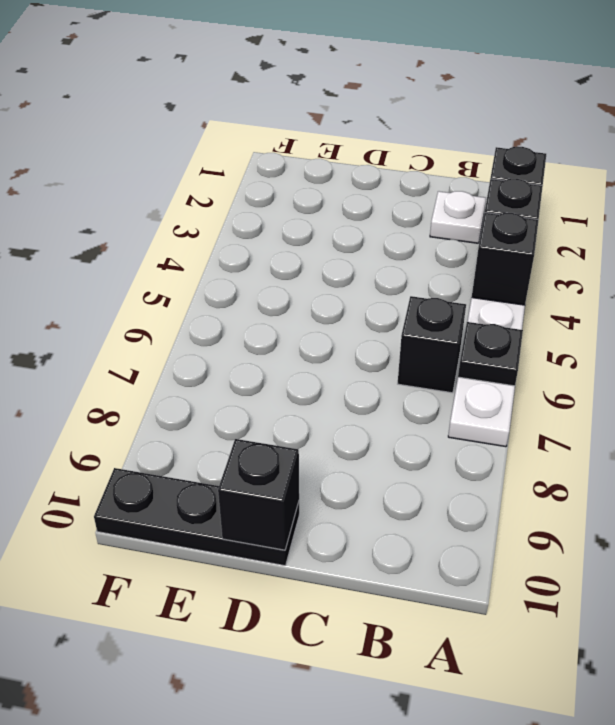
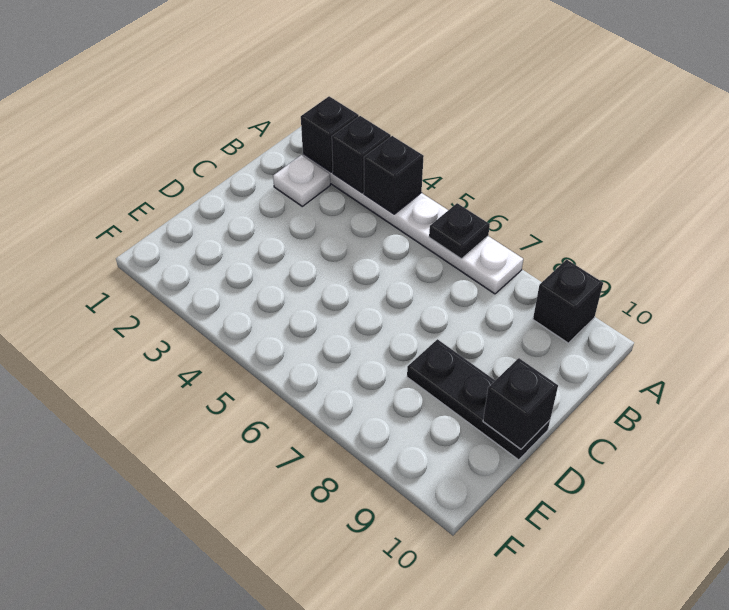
black 1x1 brick [398,296,466,393] -> black 1x1 brick moved to [533,259,603,343]
black 1x3 plate [94,468,299,566] -> black 1x3 plate turned to [407,339,550,460]

